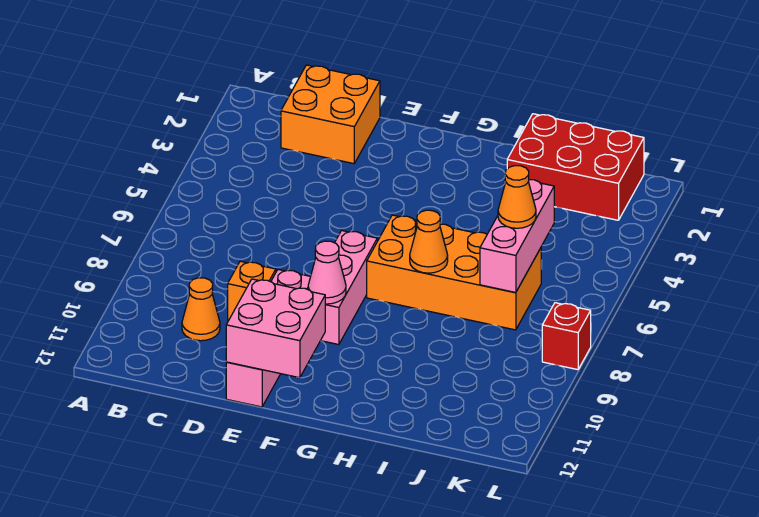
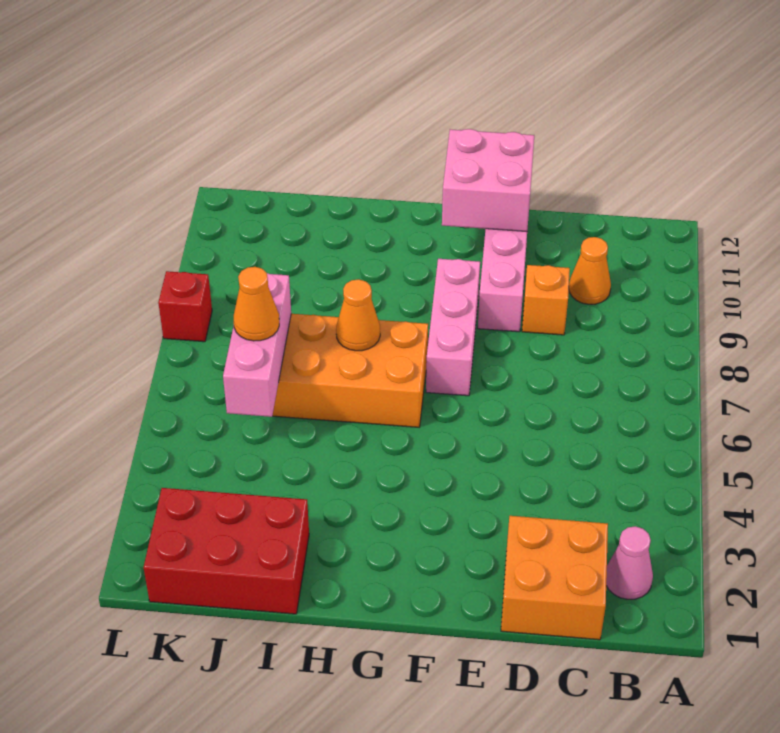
pink 1x1 cone [308,241,346,304] -> pink 1x1 cone moved to [606,526,653,599]

